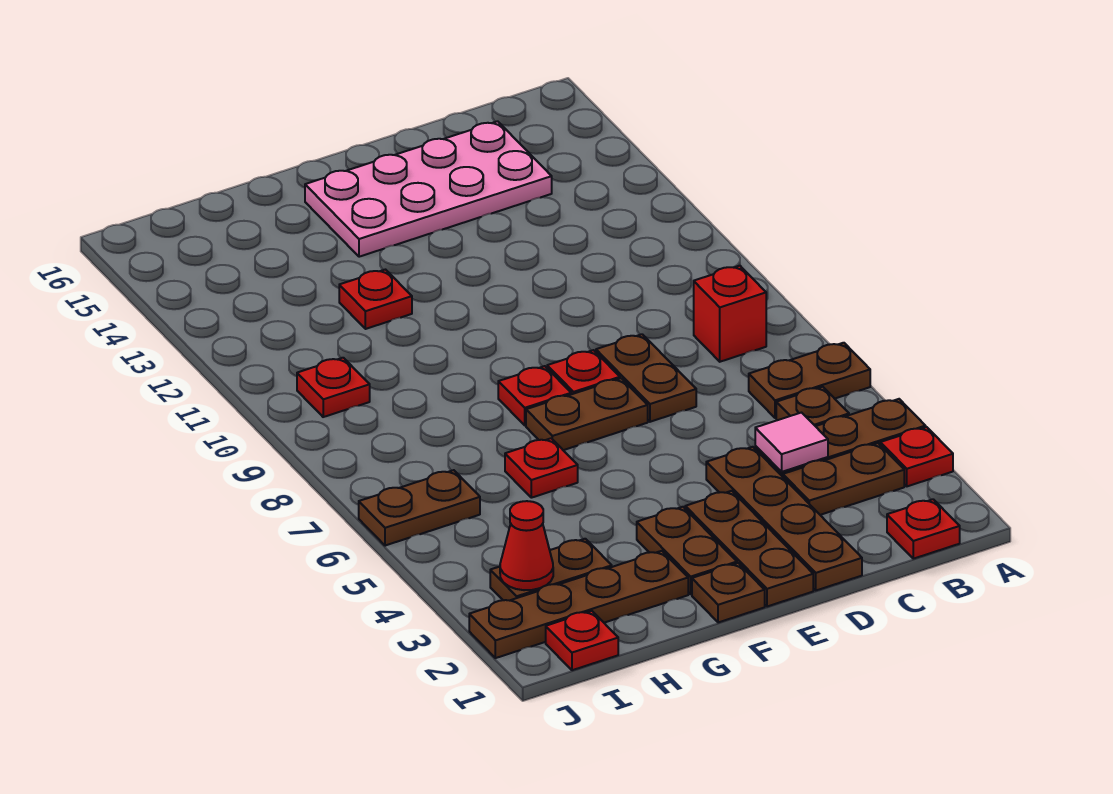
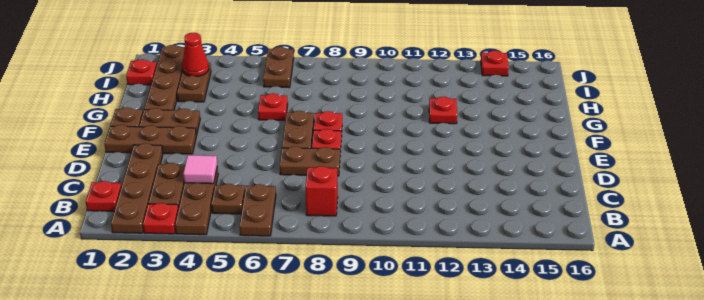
pink 2x4 plate [305,121,552,257] -> none
brown 1x4 plate [706,447,862,590] -> brown 1x4 plate turned to [111,143,163,233]
red 1x1 plate [297,358,370,417] -> red 1x1 plate moved to [481,51,509,76]

